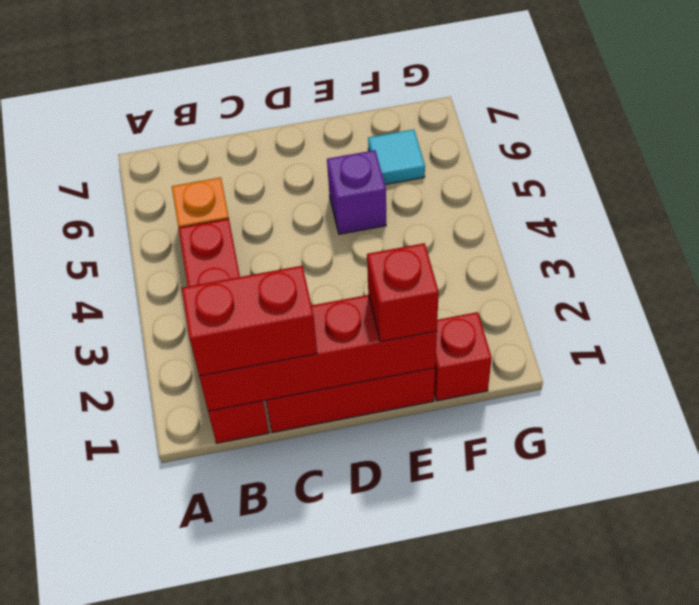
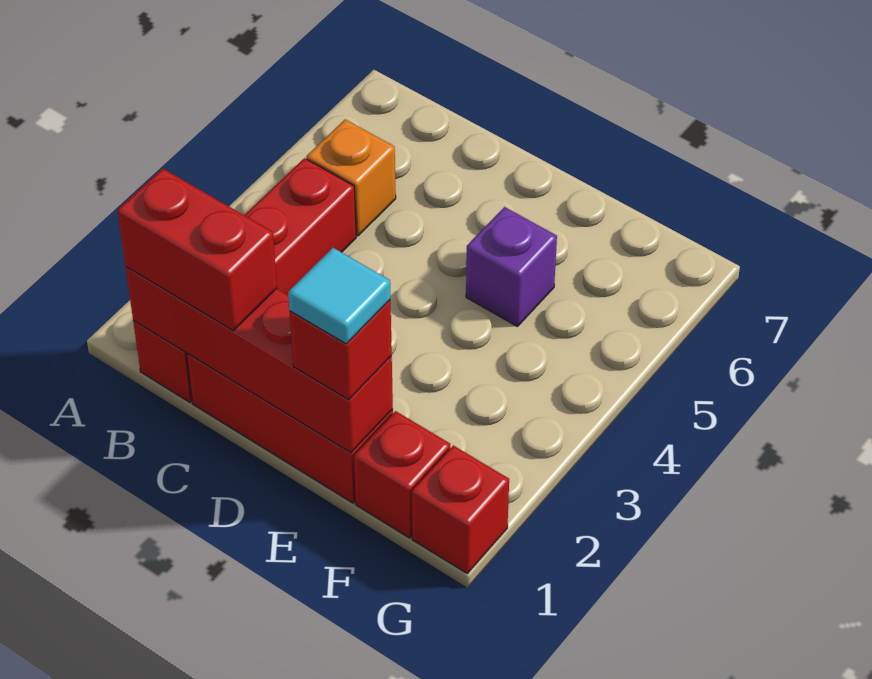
cyan 1x1 tile [368,129,425,185] -> cyan 1x1 tile moved to [288,248,390,344]
none -> red 1x1 brick [412,445,509,573]

